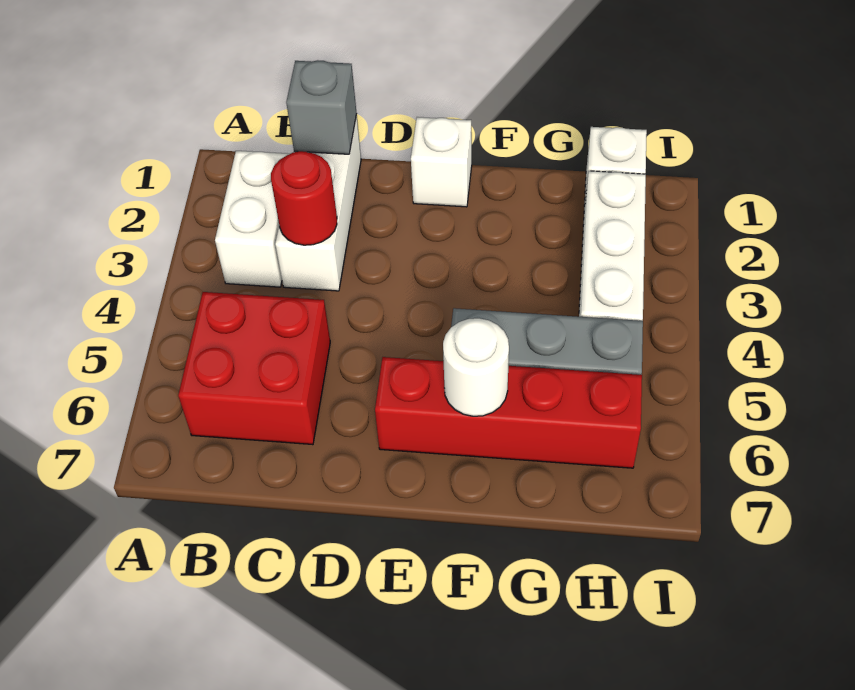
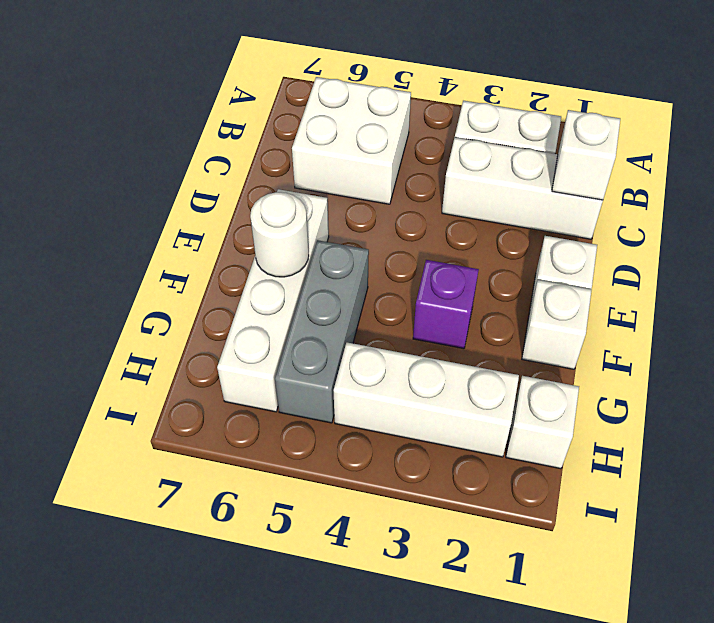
red 2x2 brick [178,292,330,445] -> white 2x2 brick [292,77,411,204]
grey 1x1 brick [286,60,357,154] -> white 1x1 brick [552,110,620,200]
red 1x1 round brick [271,151,337,245] -> none
red 1x4 brick [375,357,642,468] -> white 1x4 brick [217,189,329,412]
none -> white 1x1 brick [522,280,592,369]
none -> purple 1x1 brick [413,260,479,349]

